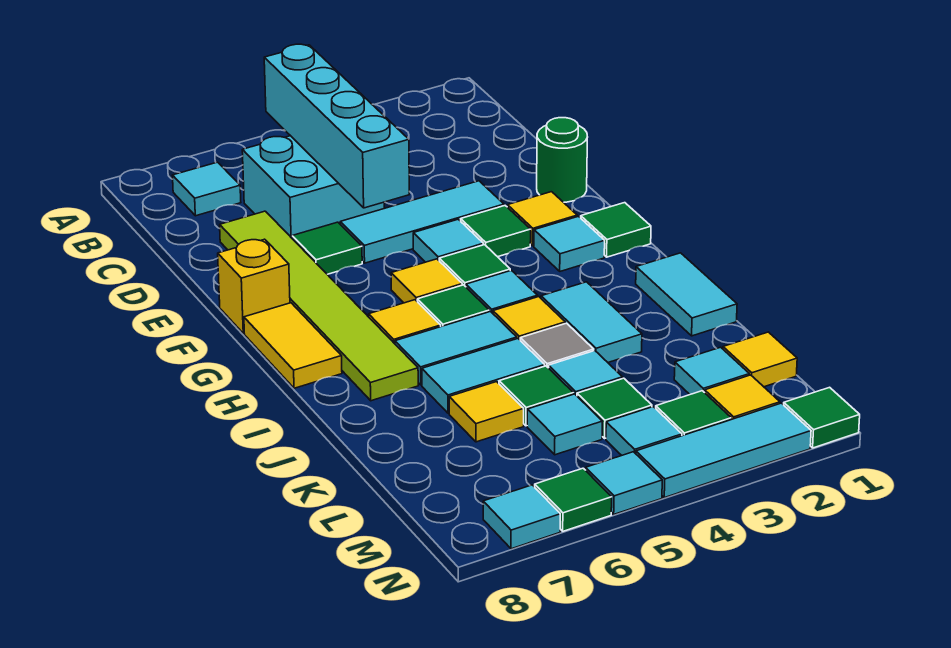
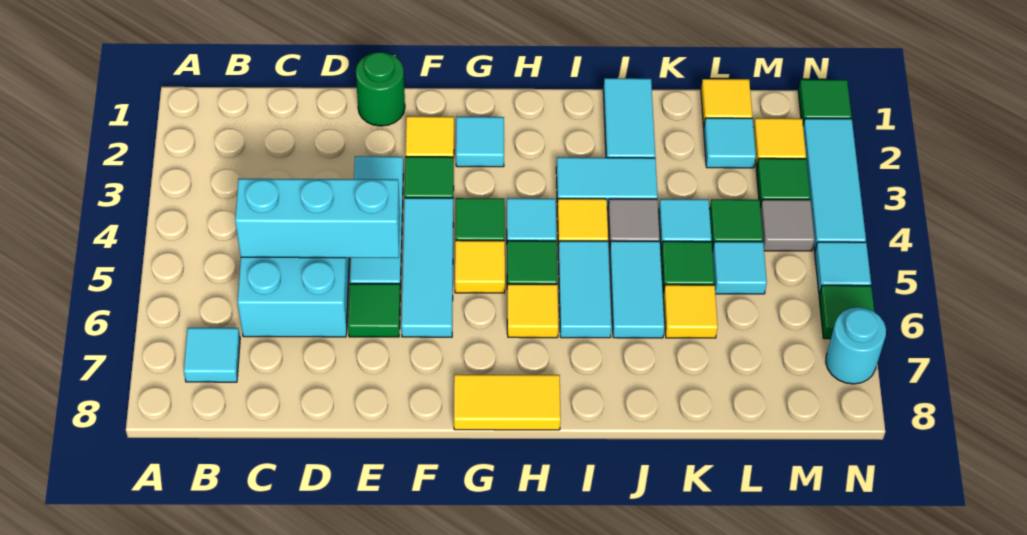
cyan 1x4 brick [264,44,409,208] -> cyan 1x3 brick [235,179,400,258]
lime 1x6 tile [220,211,418,401] -> none
cyan 1x1 tile [413,219,483,262] -> cyan 1x3 tile [401,198,453,337]
yellow 1x1 brick [218,239,290,333] -> none
green 1x1 tile [581,203,651,257] -> none
cyan 1x2 tile [636,253,737,336] -> cyan 1x2 tile turned to [603,78,655,158]
cyan 1x1 tile [606,407,682,455] -> grey 1x1 tile [760,200,815,251]
cyan 1x1 tile [483,485,560,549] -> cyan 1x1 round brick [826,307,886,384]

